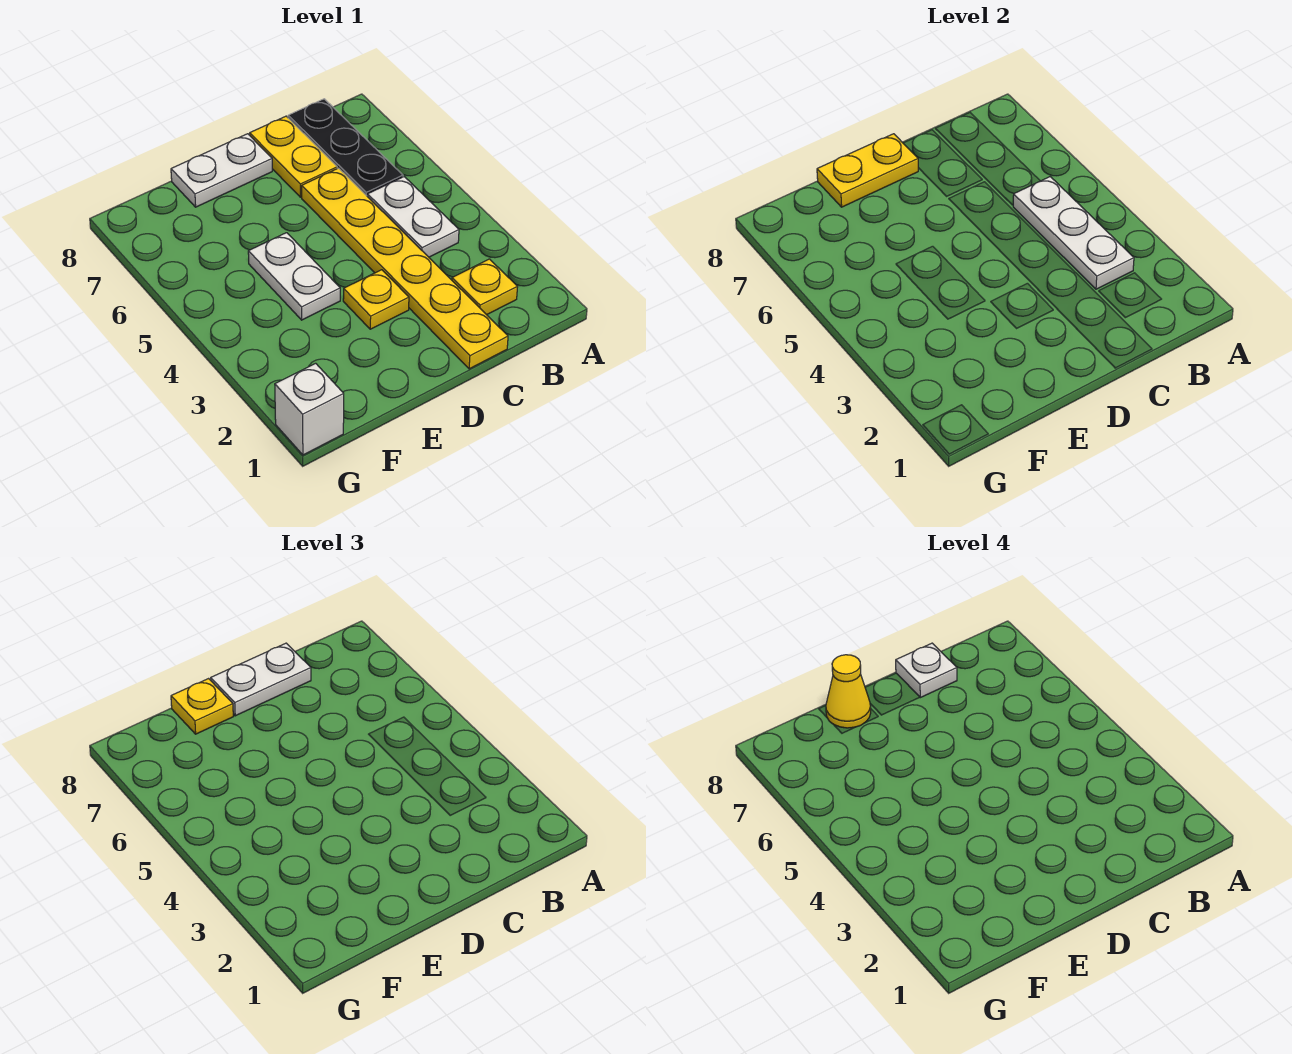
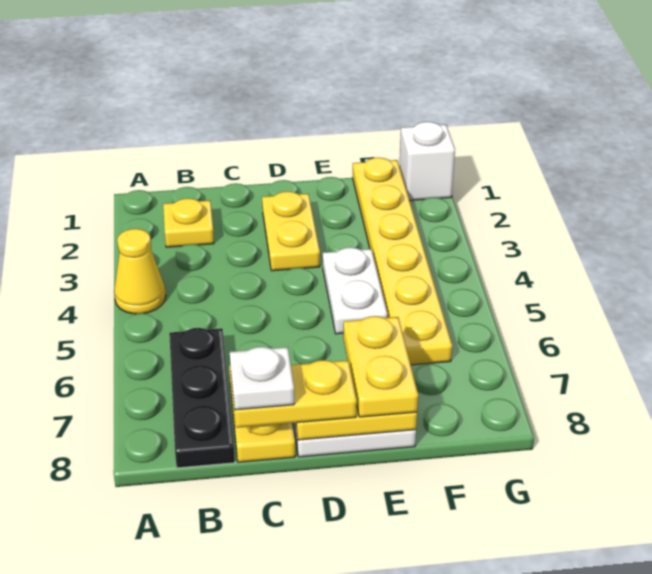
white 1x3 plate [1013,177,1134,289] -> none
white 1x2 plate [367,177,459,257] -> none
yellow 1x6 plate [302,168,508,369] -> yellow 1x6 plate moved to [353,158,452,365]
white 1x2 plate [211,643,311,716] -> yellow 1x2 plate [231,360,357,428]
yellow 1x1 plate [343,270,409,329] -> yellow 1x2 plate [262,191,320,271]
yellow 1x1 plate [171,679,233,734] -> yellow 1x2 plate [343,316,418,417]
yellow 1x1 cone [826,655,871,728] -> yellow 1x1 cone moved to [114,229,166,314]

